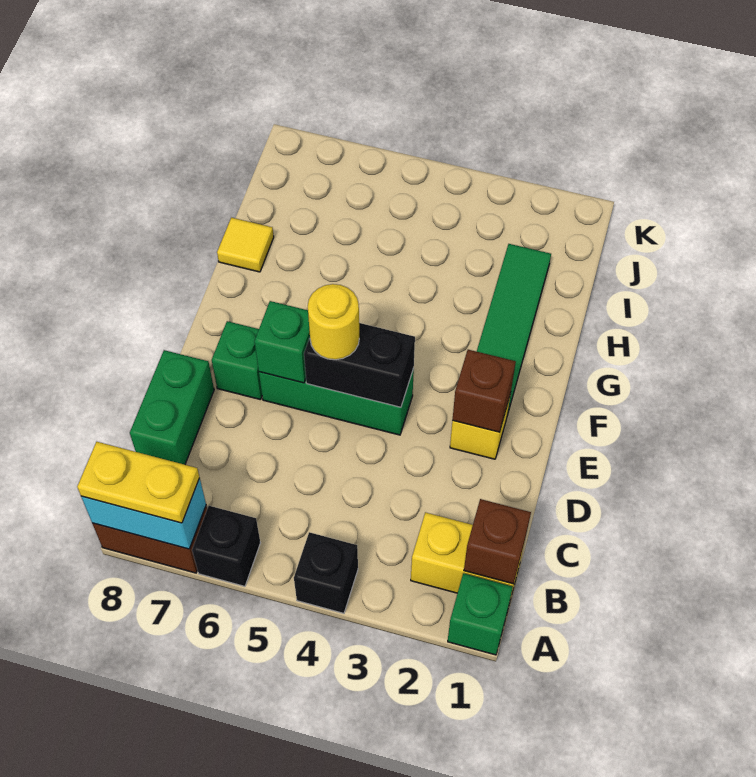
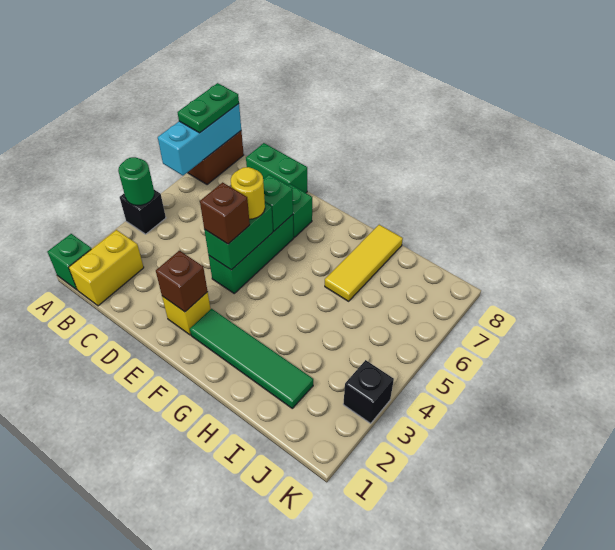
none -> green 1x1 round brick [118,157,154,205]
black 1x1 brick [192,506,260,586] -> black 1x1 brick moved to [343,360,394,423]
cyan 1x2 brick [81,478,206,549] -> cyan 1x3 brick [158,104,241,176]
yellow 1x2 plate [77,442,199,523] -> green 1x2 plate [177,83,239,133]
brown 1x1 brick [464,499,531,584] -> brown 1x1 brick moved to [200,182,250,244]
black 1x2 brick [304,323,415,407] -> green 1x2 brick [204,203,273,270]
yellow 1x1 tile [217,217,274,272] -> yellow 1x3 tile [325,225,403,301]

